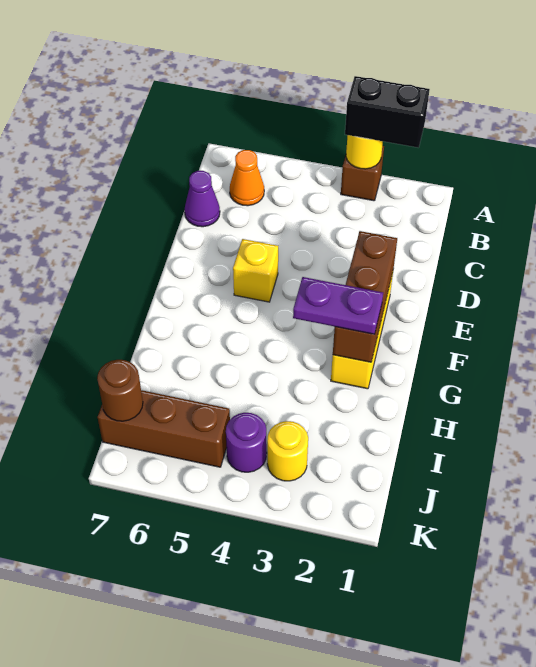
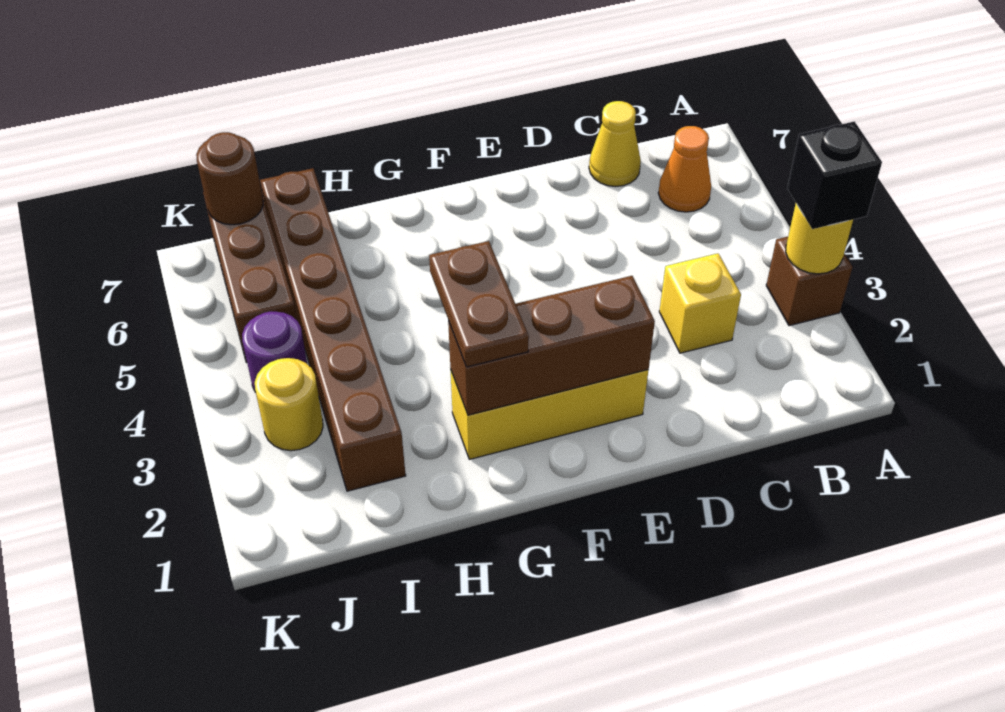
black 1x2 brick [345,76,430,148] -> black 1x1 brick [787,121,882,229]
purple 1x1 cone [185,171,220,227] -> yellow 1x1 cone [589,101,641,187]
yellow 1x1 brick [233,239,278,302] -> yellow 1x1 brick moved to [659,253,741,353]
purple 1x2 plate [293,277,383,334] -> brown 1x2 plate [429,241,529,367]
none -> brown 1x6 brick [260,168,406,491]

